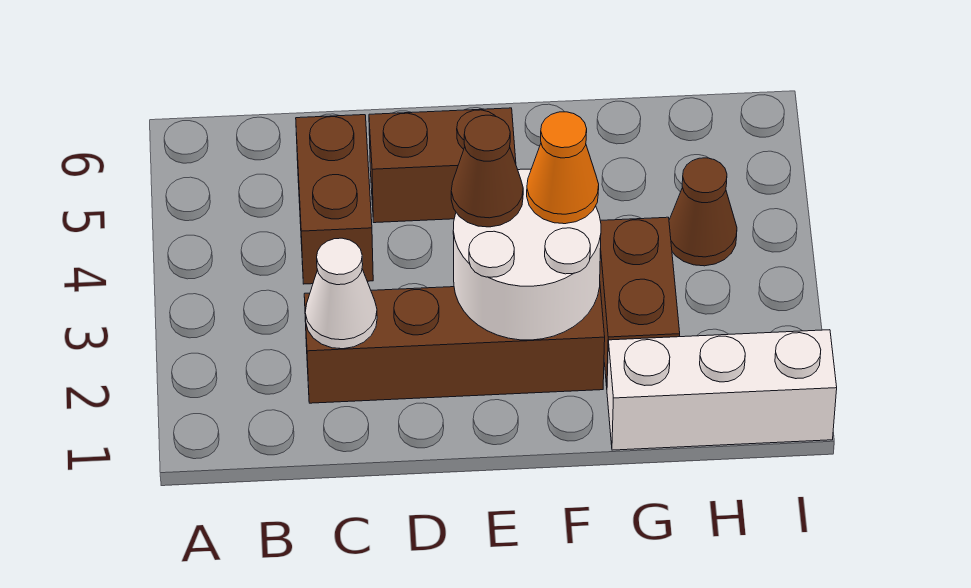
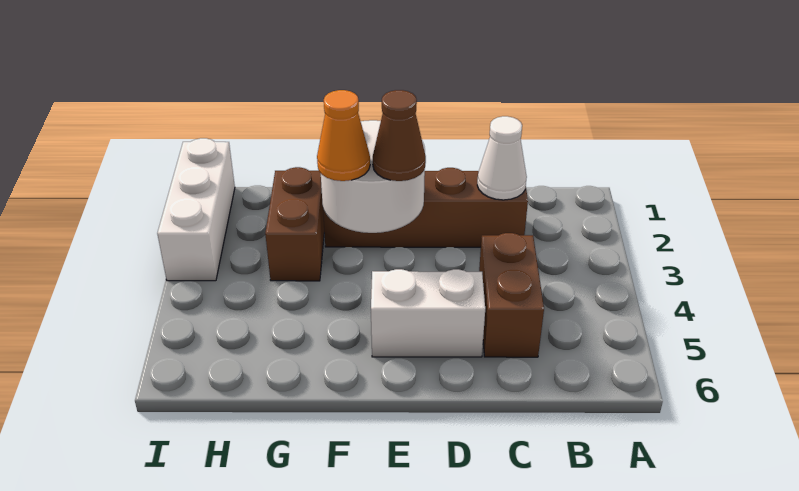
brown 1x2 brick [369,108,516,223] -> white 1x2 brick [371,269,485,357]
white 1x3 brick [607,330,837,450] -> white 1x3 brick turned to [157,138,235,281]
brown 1x1 cone [669,158,737,266] -> none

